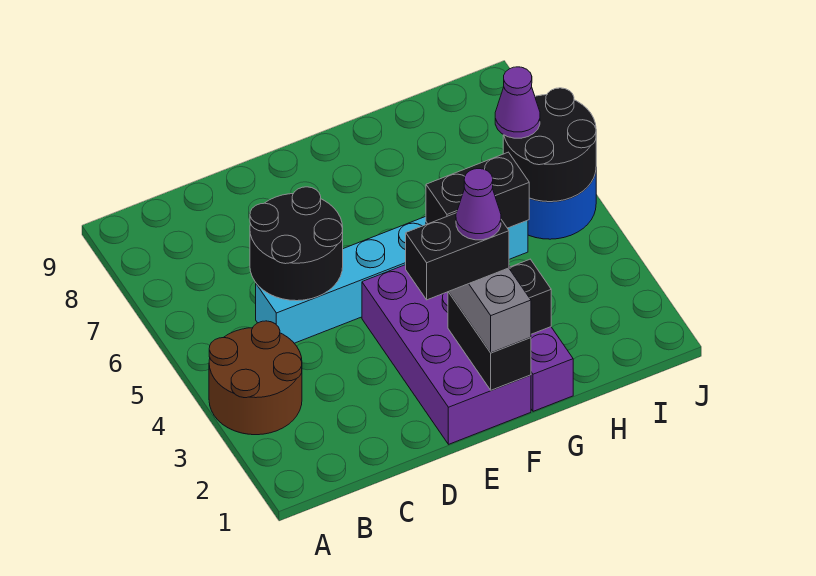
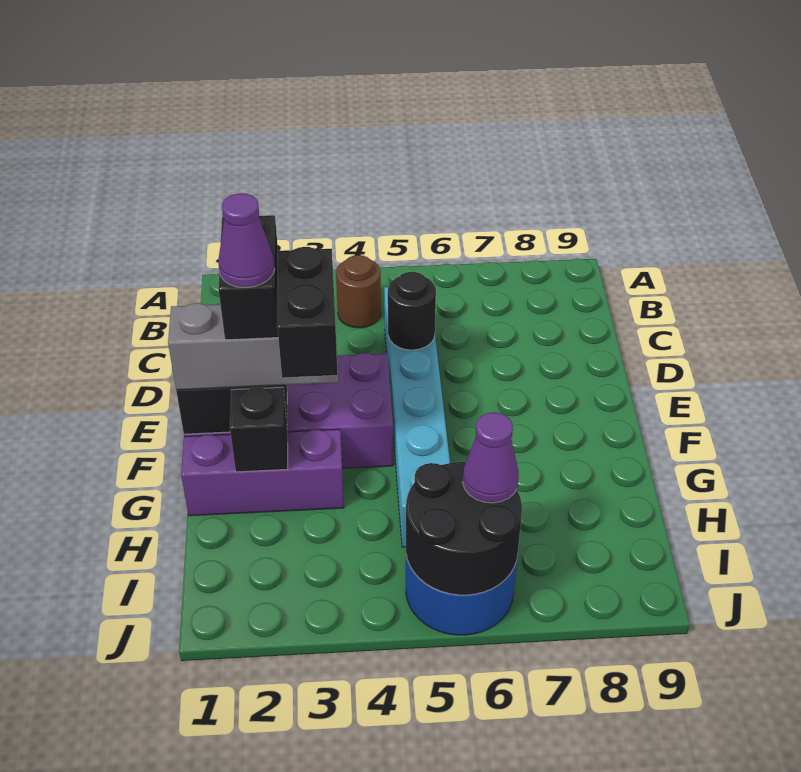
brown 2x2 round brick [209,321,302,435] -> brown 1x1 round brick [336,255,381,328]
black 2x2 round brick [250,187,343,301] -> black 1x1 round brick [388,272,436,350]

